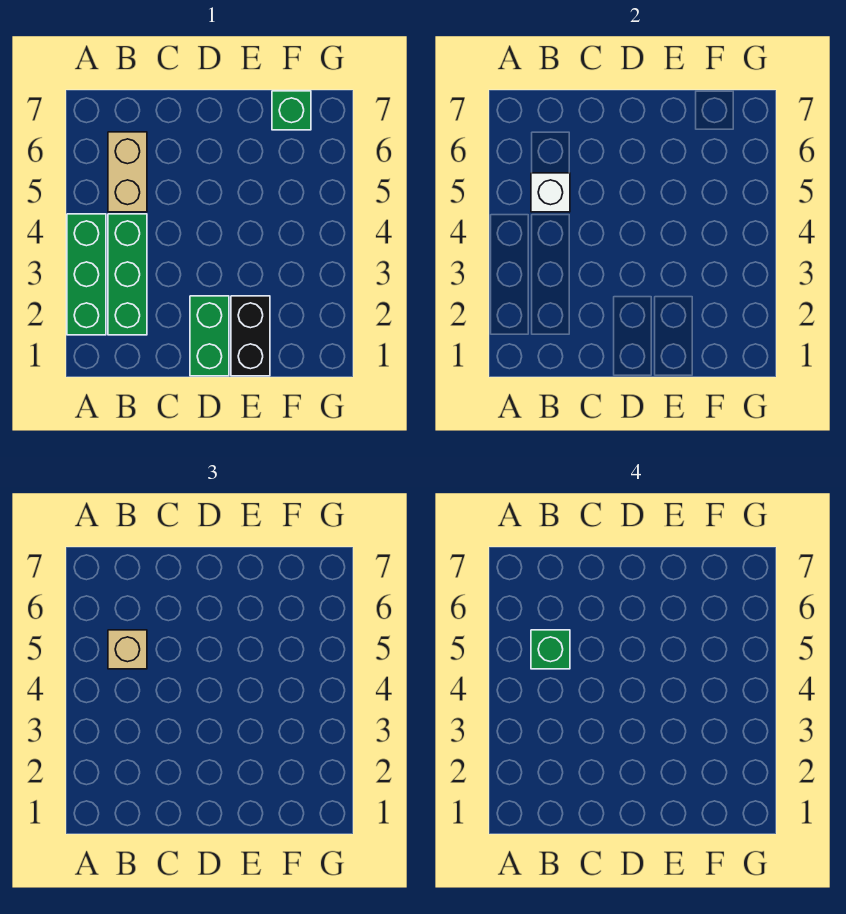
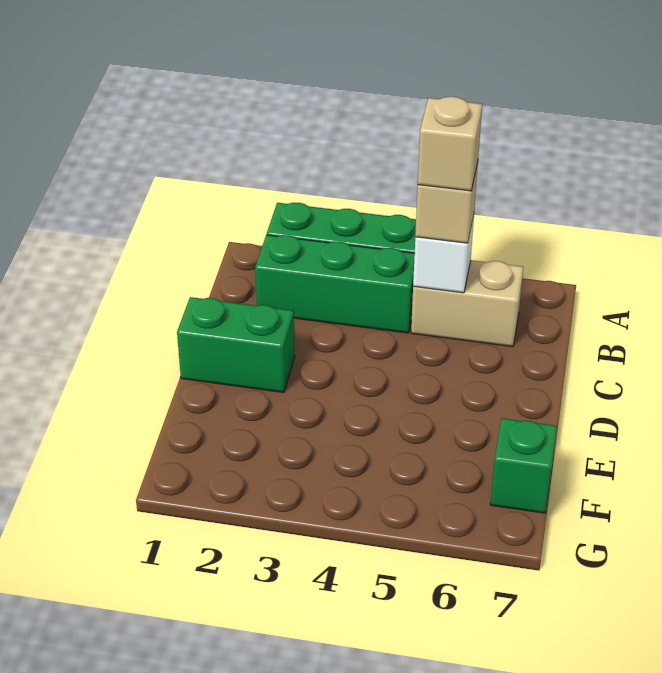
green 1x1 brick [531,630,570,669] -> tan 1x1 brick [418,97,482,191]
black 1x2 brick [231,296,270,376] -> none

